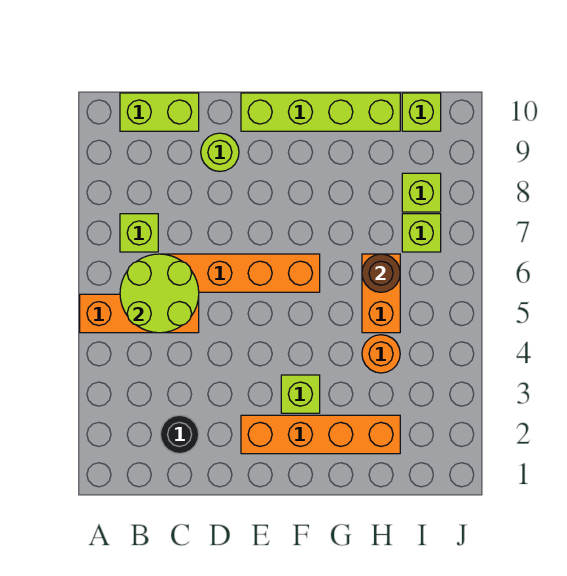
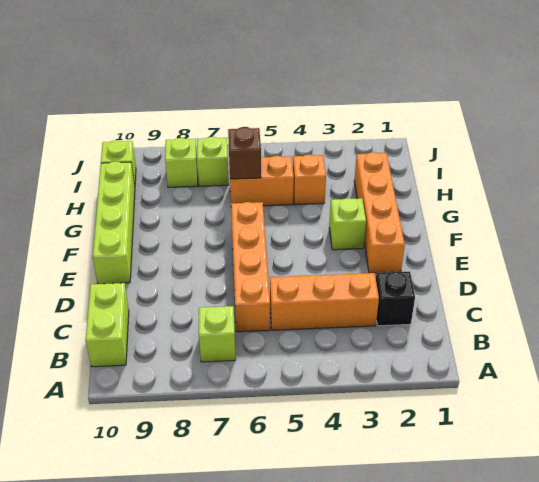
orange 1x3 brick [80,294,199,333] -> orange 1x3 brick turned to [270,273,379,330]
lime 2x2 round brick [120,254,199,333] -> none
black 1x1 round brick [160,415,199,454] -> black 1x1 brick [376,271,415,326]
lime 1x1 round brick [201,133,239,171] -> none
orange 1x1 round brick [362,335,400,373] -> orange 1x1 brick [293,155,326,205]
brown 1x1 round brick [362,254,400,292] -> brown 1x1 brick [228,127,261,179]

